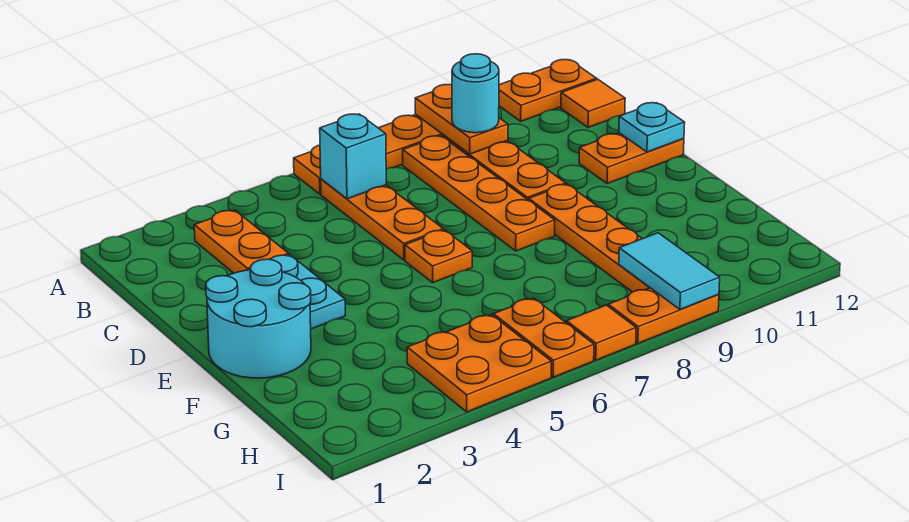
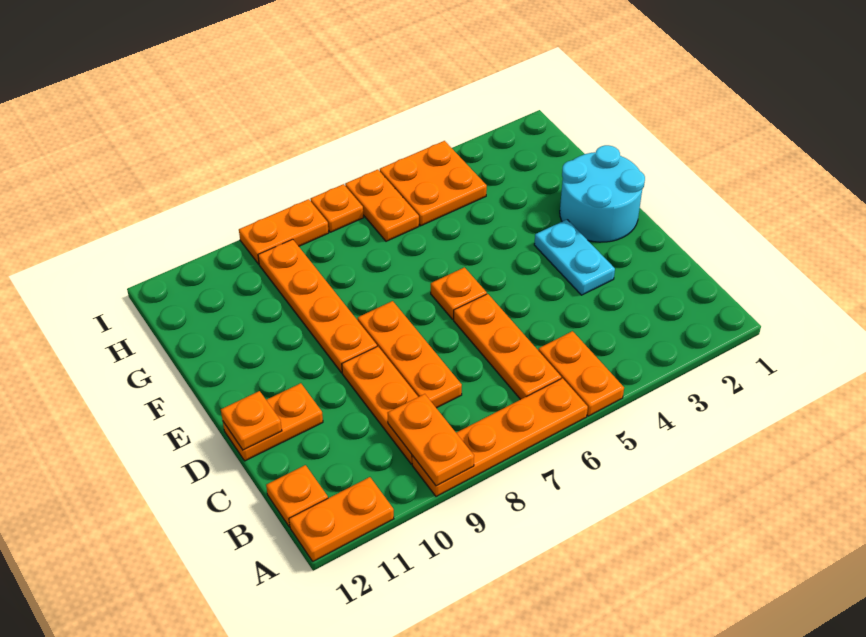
orange 1x2 plate [194,210,288,273] -> orange 1x2 plate moved to [538,331,624,416]
cyan 1x1 brick [320,114,386,199] -> none
orange 1x4 plate [403,136,555,251] -> orange 1x3 plate [358,301,462,408]
cyan 1x1 round brick [452,54,499,133] -> none
orange 1x1 tile [561,79,625,128] -> orange 1x1 plate [266,465,328,527]
cyan 1x1 plate [619,103,685,152] -> orange 1x1 plate [221,391,282,450]
cyan 1x2 tile [619,233,720,309] -> none
orange 1x1 tile [566,305,636,360] -> orange 1x1 plate [311,184,364,232]

